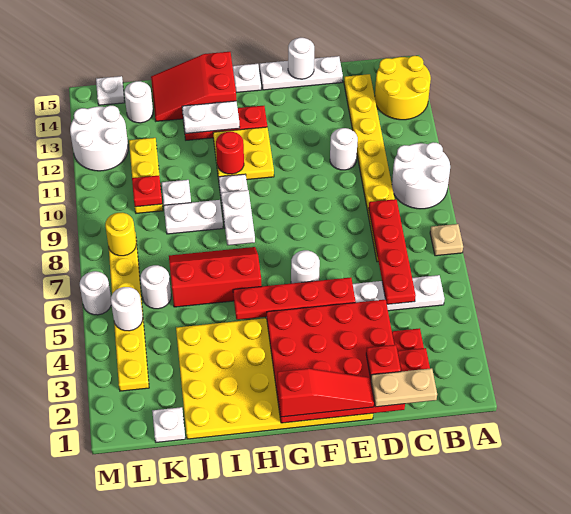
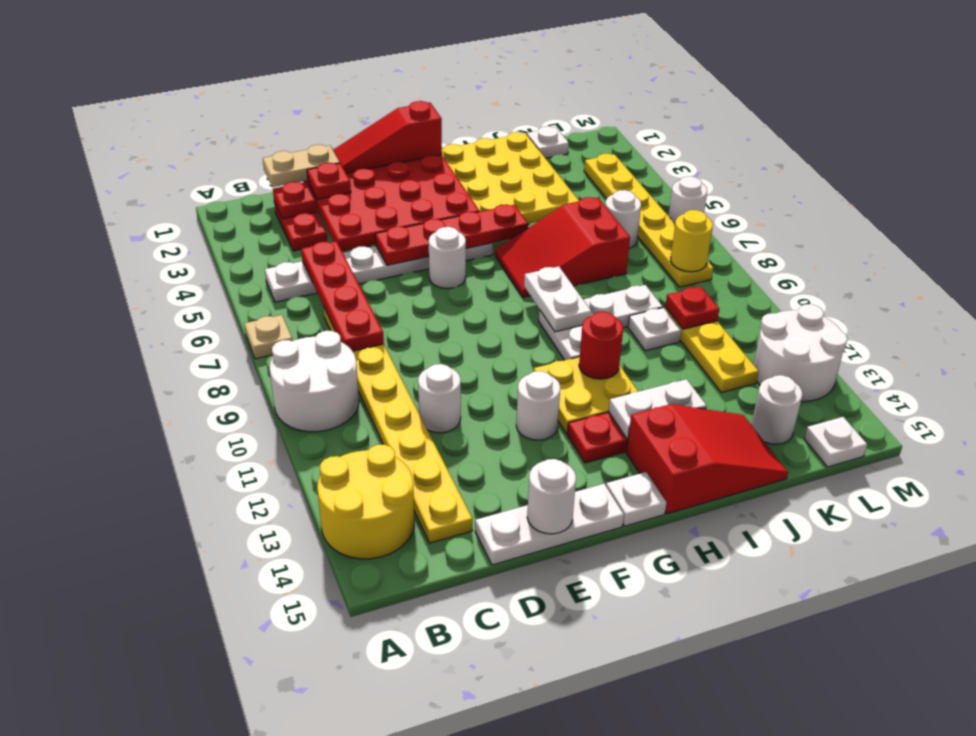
red 2x3 slope [169,247,262,307] -> red 2x3 slope turned to [495,197,630,297]
white 1x1 round brick [111,287,143,331] -> white 1x1 round brick moved to [516,371,560,440]

